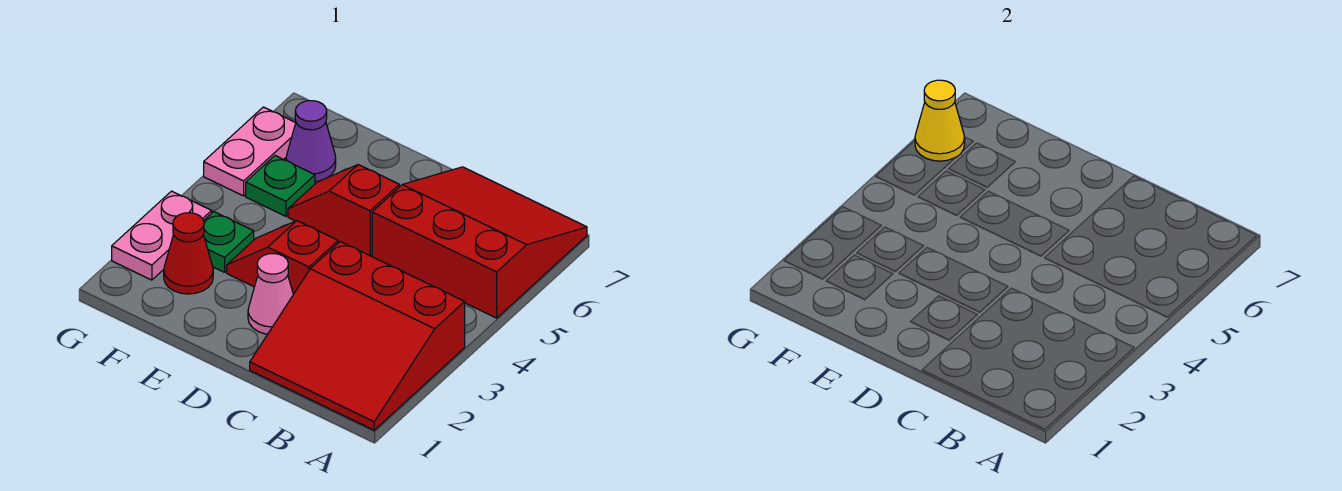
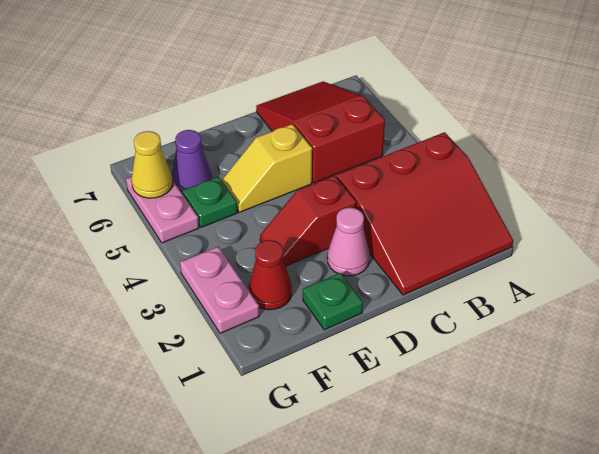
red 3x3 slope [372,167,587,318] -> red 2x3 slope [256,81,385,183]
red 1x2 slope [288,165,399,256] -> yellow 1x2 slope [222,124,312,212]
green 1x1 plate [204,212,254,272] -> green 1x1 plate moved to [303,273,363,330]

